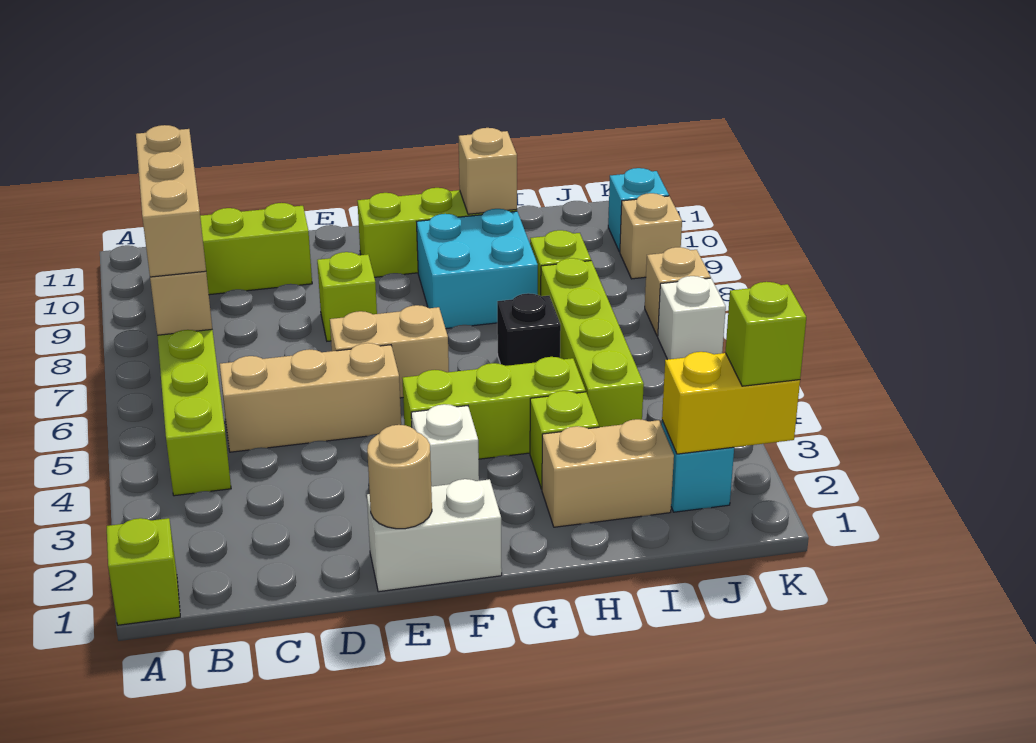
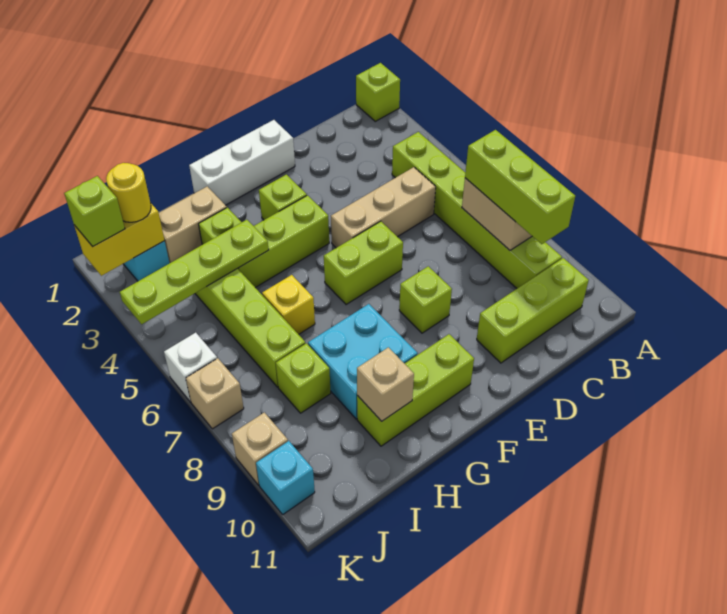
tan 1x3 brick [136,125,206,277] -> lime 1x3 brick [465,130,575,244]
white 1x2 brick [367,479,502,592] -> white 1x3 brick [189,120,295,205]
tan 1x1 round brick [367,425,432,529] -> none
tan 1x2 brick [330,305,449,398] -> lime 1x2 brick [324,221,403,305]
white 1x1 brick [411,404,479,486] -> lime 1x1 brick [259,175,307,220]
none -> lime 1x4 plate [120,220,269,324]
black 1x1 brick [497,293,561,366] -> yellow 1x1 brick [262,275,315,334]
none -> yellow 1x1 round brick [106,163,151,222]

